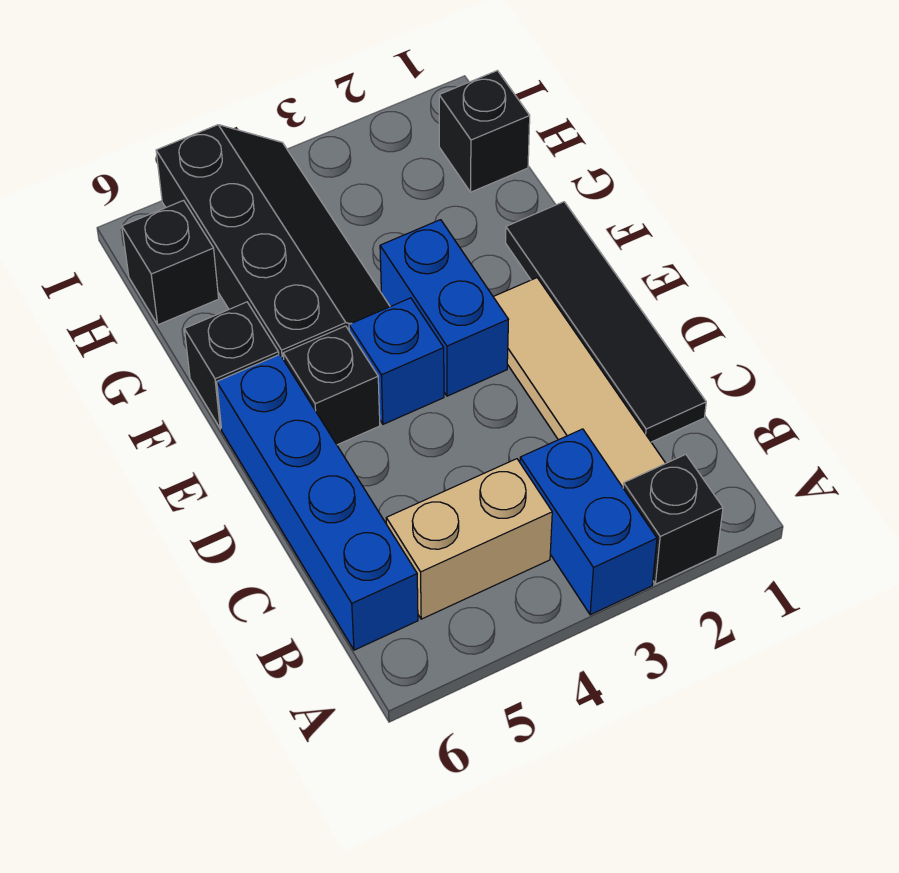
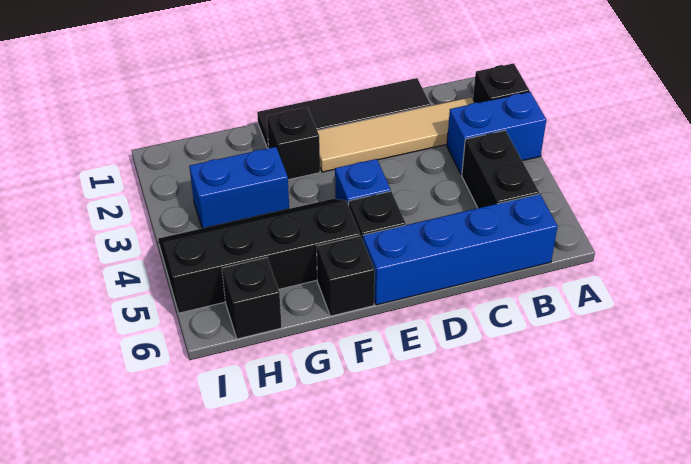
tan 1x2 brick [386,459,552,619] -> black 1x2 brick [462,130,539,208]
blue 1x2 brick [380,220,508,396] -> blue 1x2 brick moved to [189,147,289,228]
black 1x1 brick [439,71,530,192] -> black 1x1 brick moved to [267,107,320,180]

